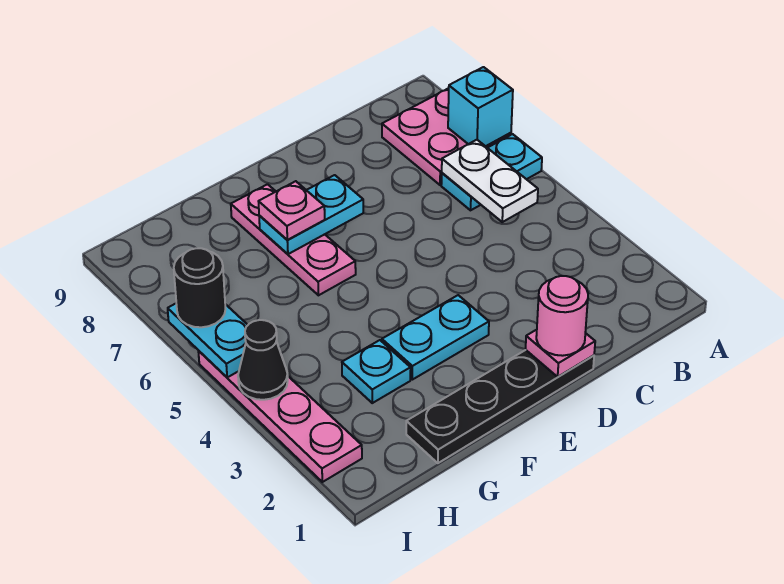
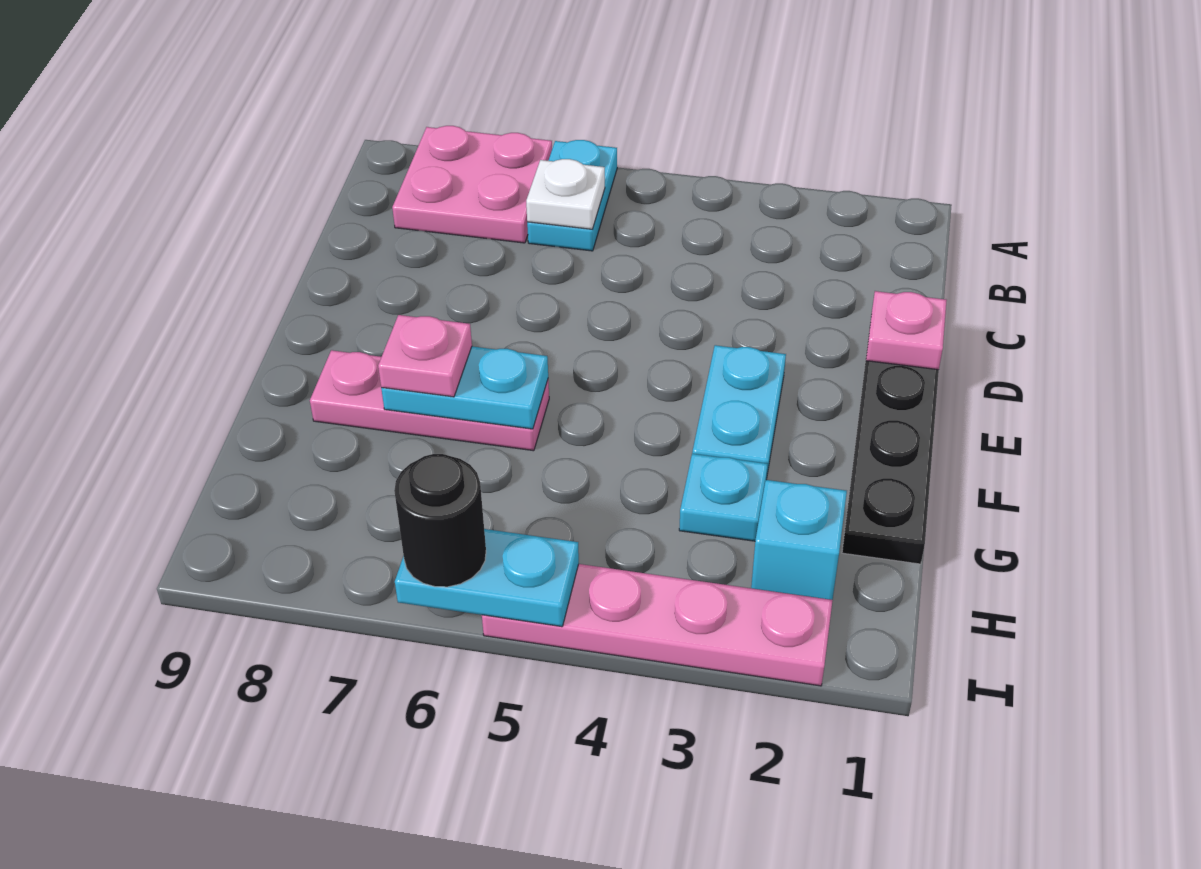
cyan 1x1 brick [448,67,513,146] -> cyan 1x1 brick moved to [751,480,847,600]
white 1x2 plate [442,140,538,222] -> white 1x1 plate [526,159,605,230]
pink 1x1 round brick [536,276,588,356] -> none
cyan 1x2 plate [259,175,363,254] -> cyan 1x2 plate turned to [381,346,548,429]
black 1x1 cone [238,320,288,400] -> none

